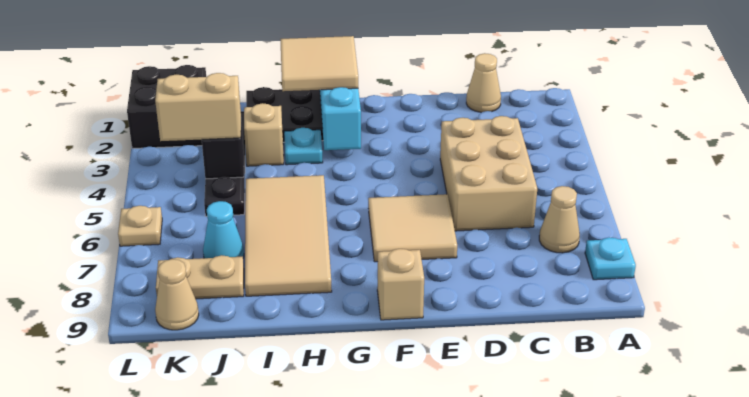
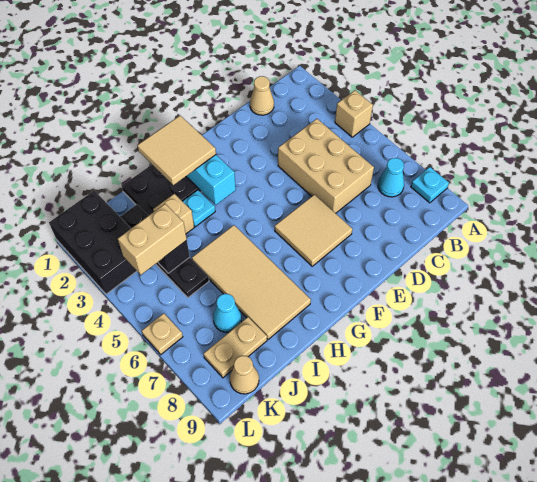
tan 1x1 cone [539,186,580,253] -> cyan 1x1 cone [378,158,404,197]
tan 1x1 brick [377,249,424,320] -> tan 1x1 brick moved to [335,90,373,137]
black 2x2 brick [127,65,206,149] -> black 2x3 brick [49,190,137,294]

